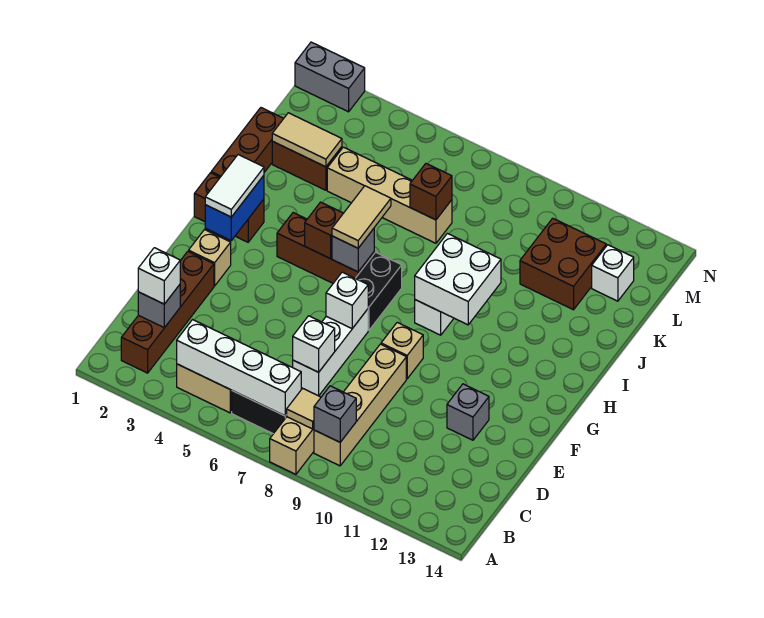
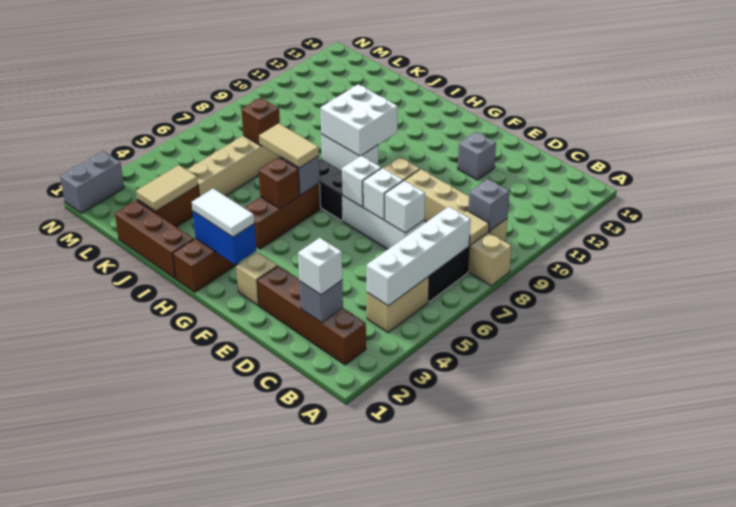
brown 2x2 brick [520,218,606,310] -> none
white 1x1 brick [592,245,634,301] -> white 1x1 brick moved to [363,168,403,220]

